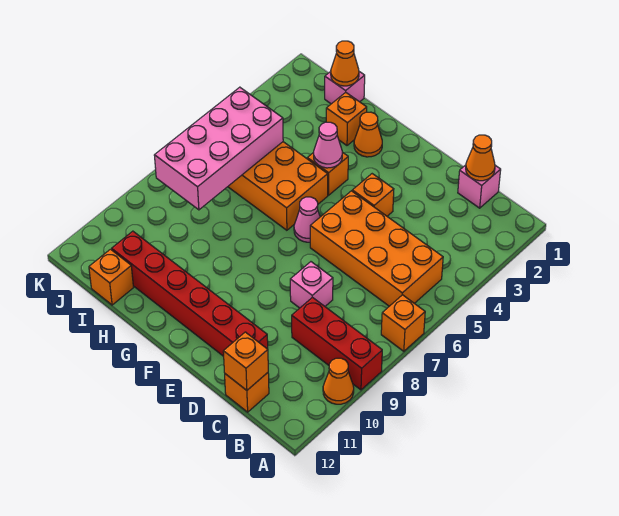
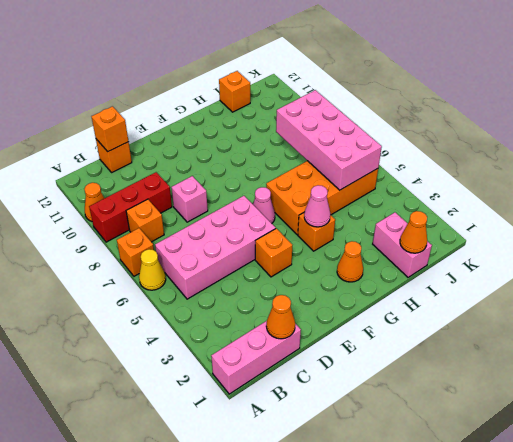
none -> yellow 1x1 cone [139,249,166,290]
orange 2x4 brick [310,191,443,306] -> pink 2x4 brick [155,196,276,299]
pink 1x1 brick [458,165,501,208] -> pink 1x3 brick [211,321,301,394]
red 1x6 brick [112,231,268,356] -> none
orange 1x1 brick [326,92,367,145] -> orange 1x1 brick moved to [126,199,164,242]
pink 1x1 brick [325,72,365,104] -> pink 1x2 brick [373,212,432,277]

